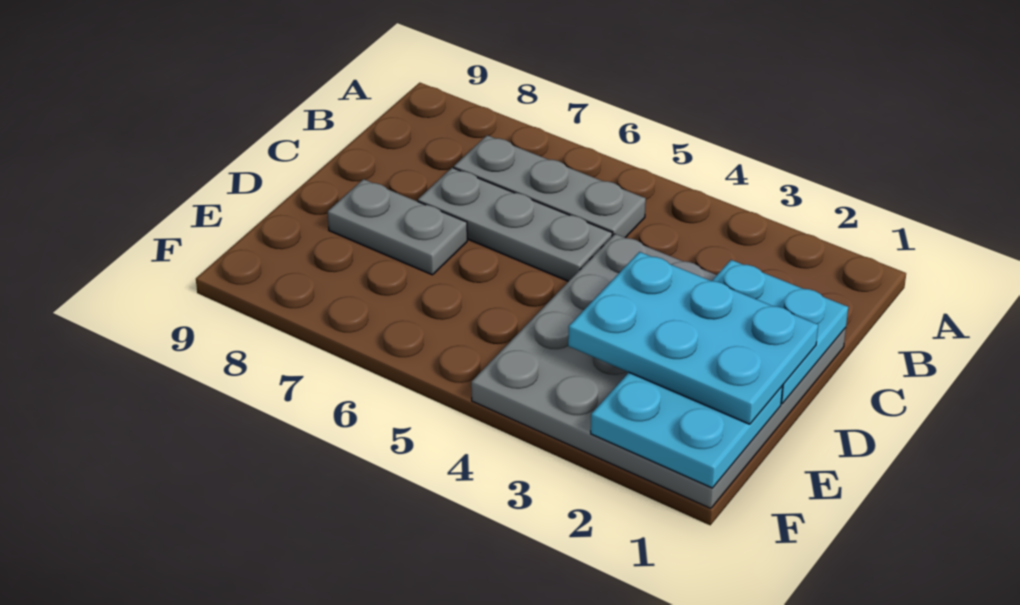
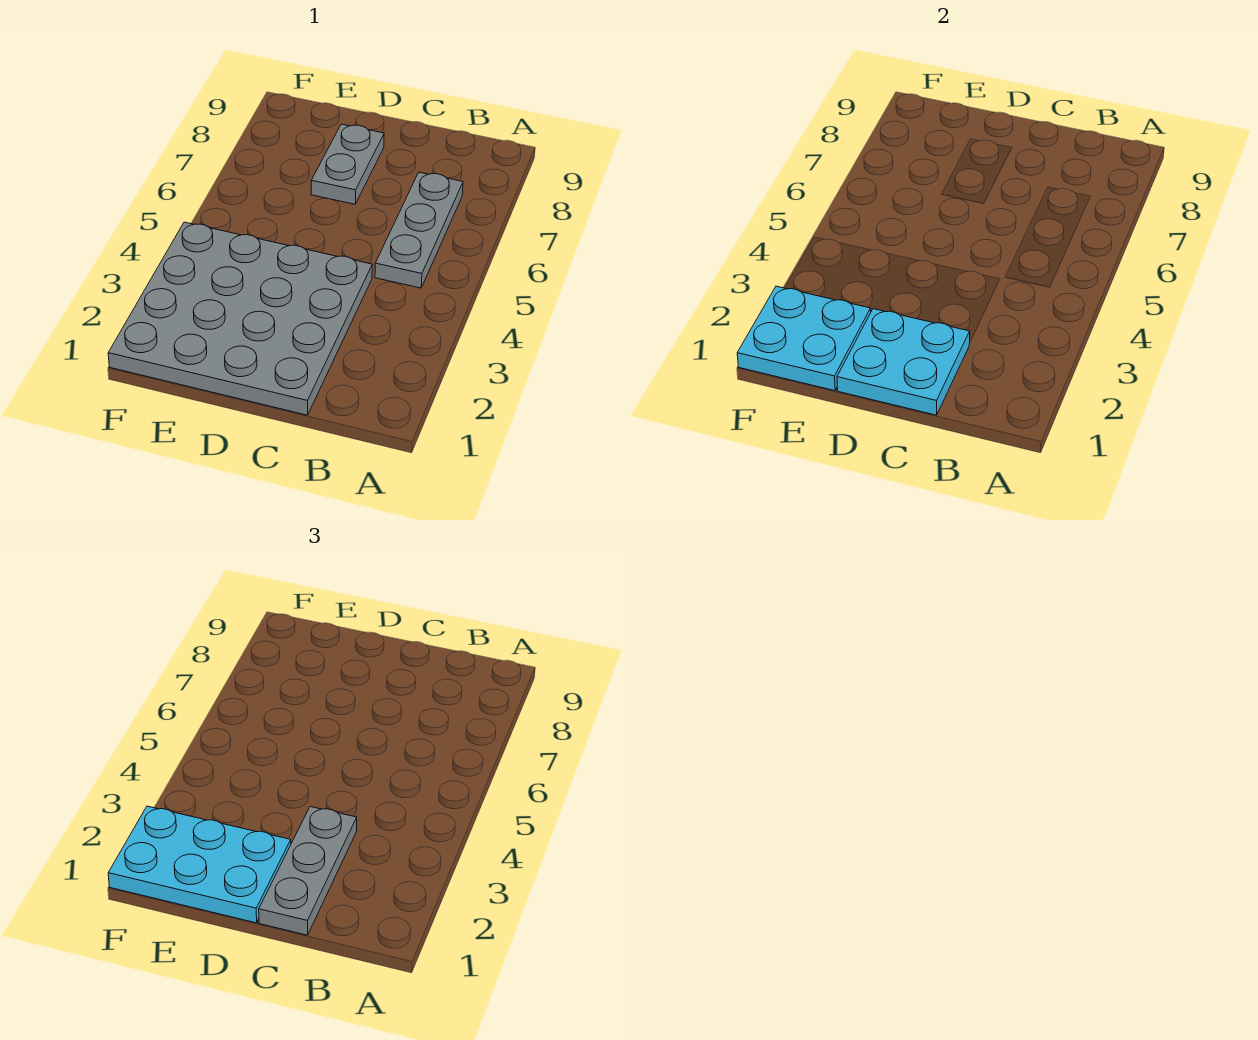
grey 1x3 plate [418,168,612,281] -> grey 1x3 plate moved to [259,807,357,935]
cyan 2x3 plate [568,252,818,424] -> cyan 2x3 plate turned to [108,806,291,923]

